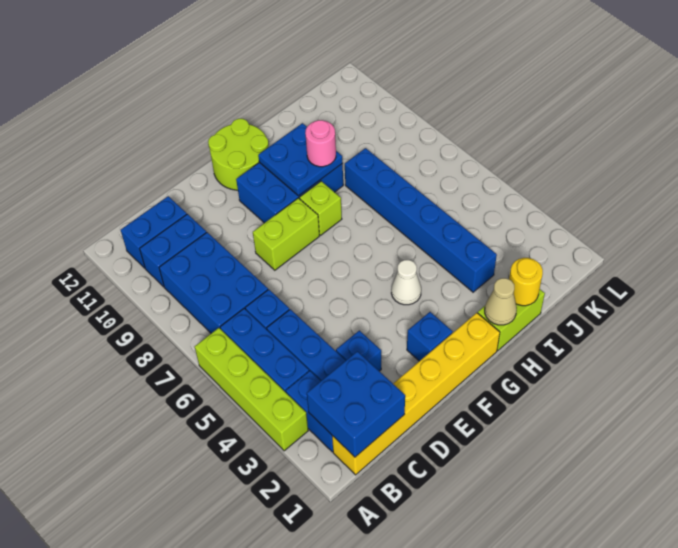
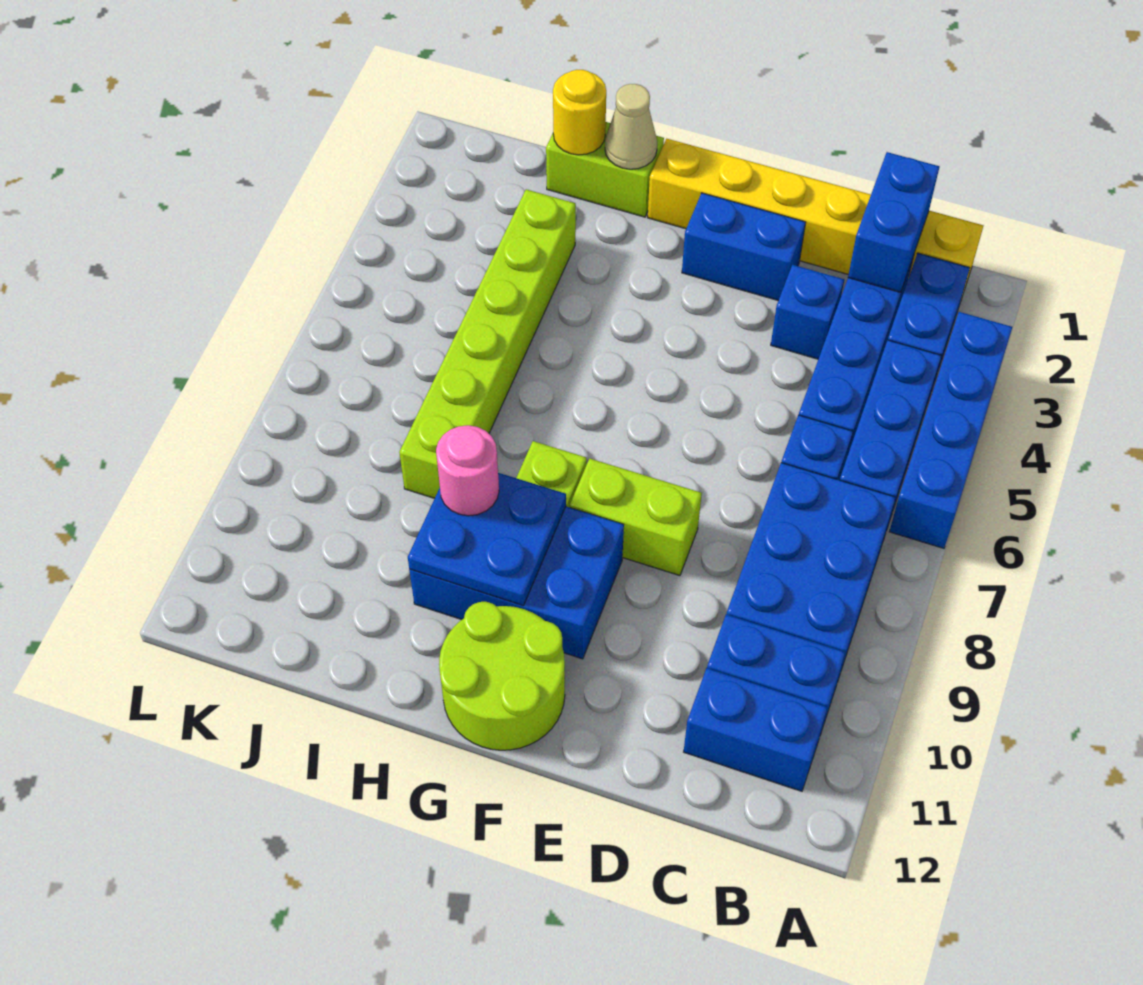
lime 1x4 brick [195,328,308,451] -> blue 1x4 brick [889,312,1012,548]
blue 2x2 brick [307,351,405,457] -> blue 1x2 brick [848,152,939,292]
blue 1x1 brick [407,312,453,361] -> blue 1x2 brick [682,193,806,301]
white 1x1 cone [391,260,421,305] -> none
blue 1x6 brick [345,148,497,292] -> lime 1x6 brick [399,189,576,498]

